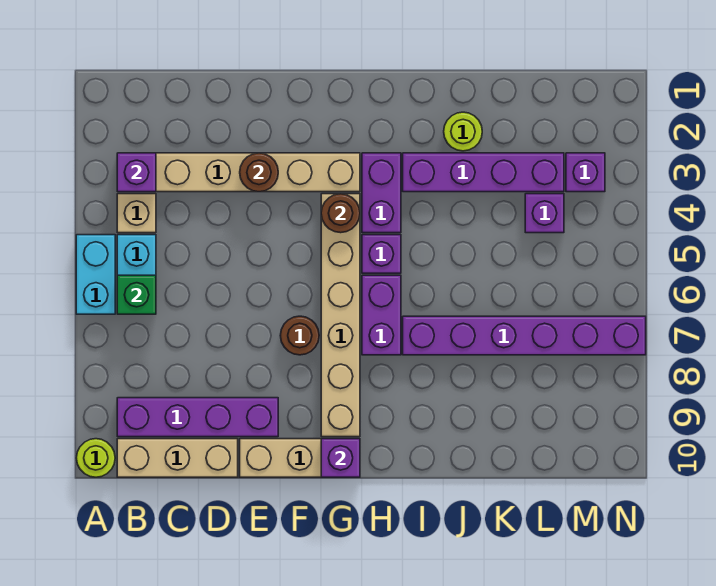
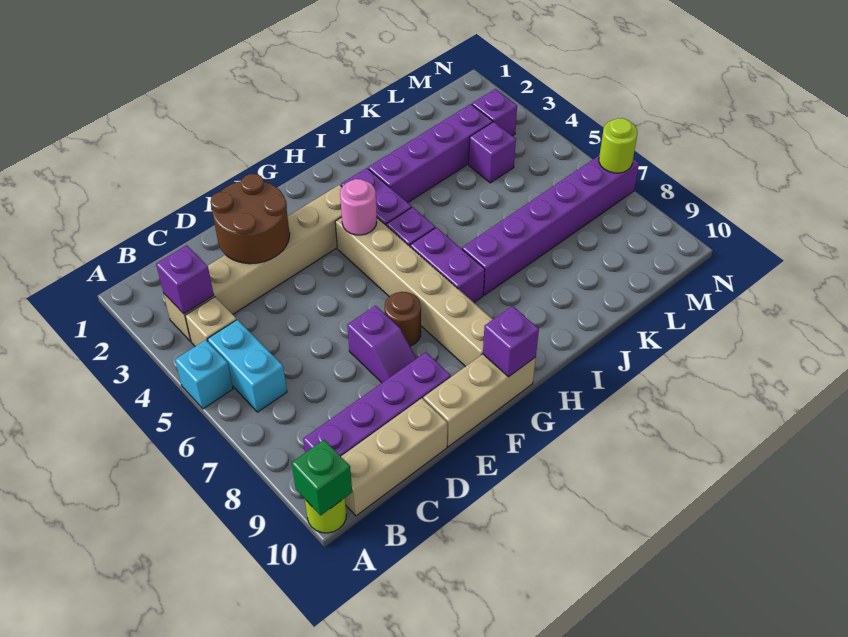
cyan 1x2 brick [76,235,115,314] -> cyan 1x1 brick [175,340,233,409]
green 1x1 brick [117,275,156,314] -> green 1x1 brick moved to [292,440,352,515]
brown 1x1 round brick [240,153,278,192] -> brown 2x2 round brick [210,174,290,264]
none -> purple 1x2 slope [347,306,417,383]
brown 1x1 round brick [321,194,360,233] -> pink 1x1 round brick [340,179,377,235]
lime 1x1 round brick [444,112,482,151] -> lime 1x1 round brick moved to [599,118,638,173]

